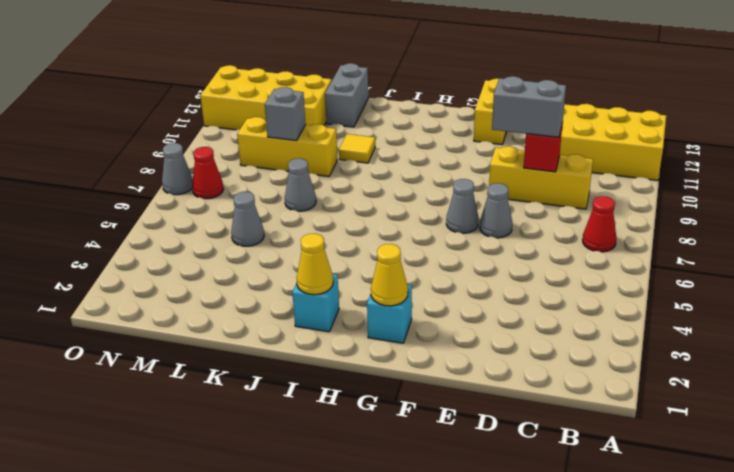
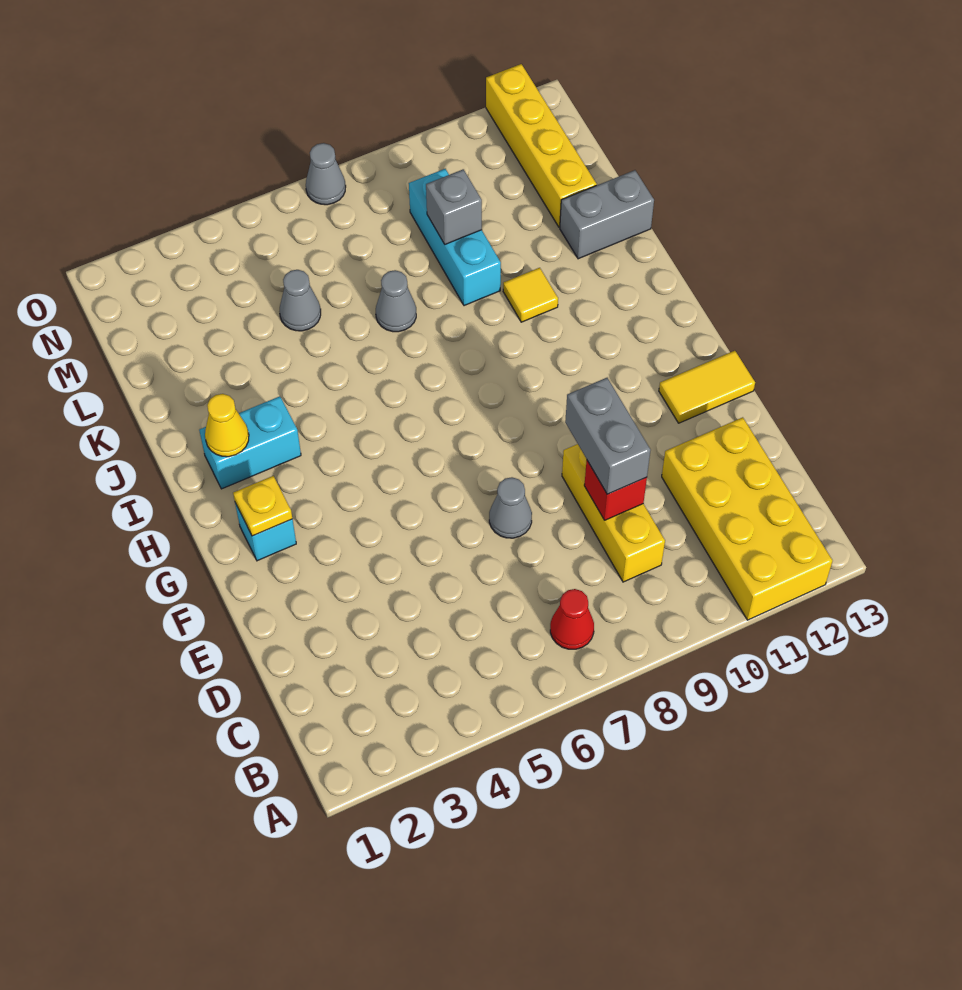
grey 1x1 cone [446,179,479,233] -> none
yellow 1x2 brick [474,79,507,145] -> yellow 1x2 tile [659,351,755,423]
yellow 1x1 cone [371,244,408,306] -> yellow 1x1 plate [233,476,292,536]
cyan 1x1 brick [292,274,339,332] -> cyan 1x2 brick [199,396,301,489]
yellow 1x3 brick [237,117,337,177] -> cyan 1x3 brick [409,169,501,306]
yellow 2x4 brick [200,65,332,130] -> yellow 1x4 brick [486,64,597,227]
red 1x1 cone [192,147,224,199] -> none

